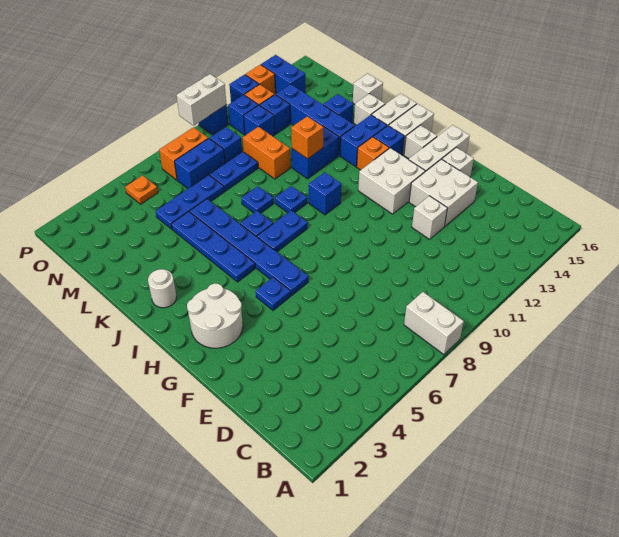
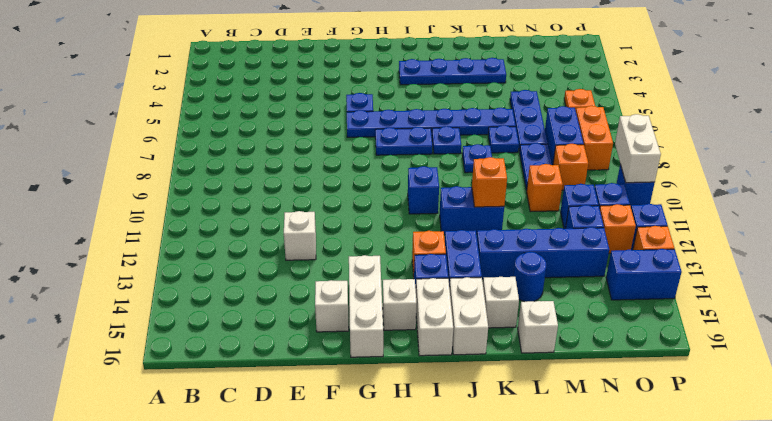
white 1x2 brick [404,292,464,355] -> none
white 2x2 brick [409,159,478,226] -> none
white 2x2 round brick [187,284,243,348] -> none
white 2x2 brick [358,148,425,214] -> none
blue 1x4 plate [171,212,255,282] -> blue 1x4 plate moved to [399,58,506,85]
blue 1x2 plate [257,211,308,252] -> blue 1x2 plate turned to [375,127,433,155]
white 1x1 round brick [148,269,176,308] -> none
blue 1x1 plate [275,186,307,213] -> blue 1x1 plate moved to [488,125,519,153]
blue 1x2 brick [292,126,339,179] -> blue 1x2 brick turned to [440,186,504,235]
orange 1x2 brick [243,127,290,179] -> orange 1x1 brick [526,164,563,212]
blue 1x1 brick [323,94,353,123] -> blue 1x1 round brick [513,252,546,302]
blue 1x1 brick [210,127,242,163] -> orange 1x1 brick [553,144,588,190]

